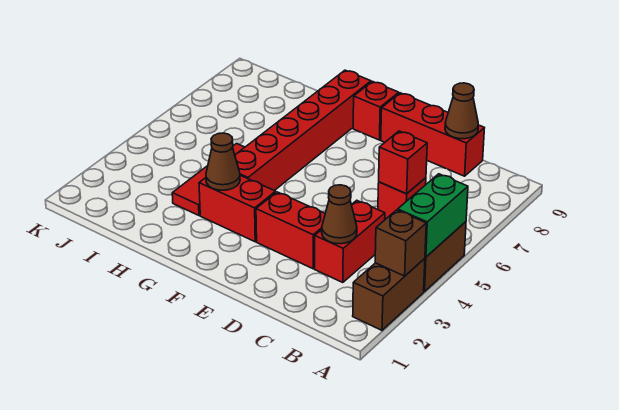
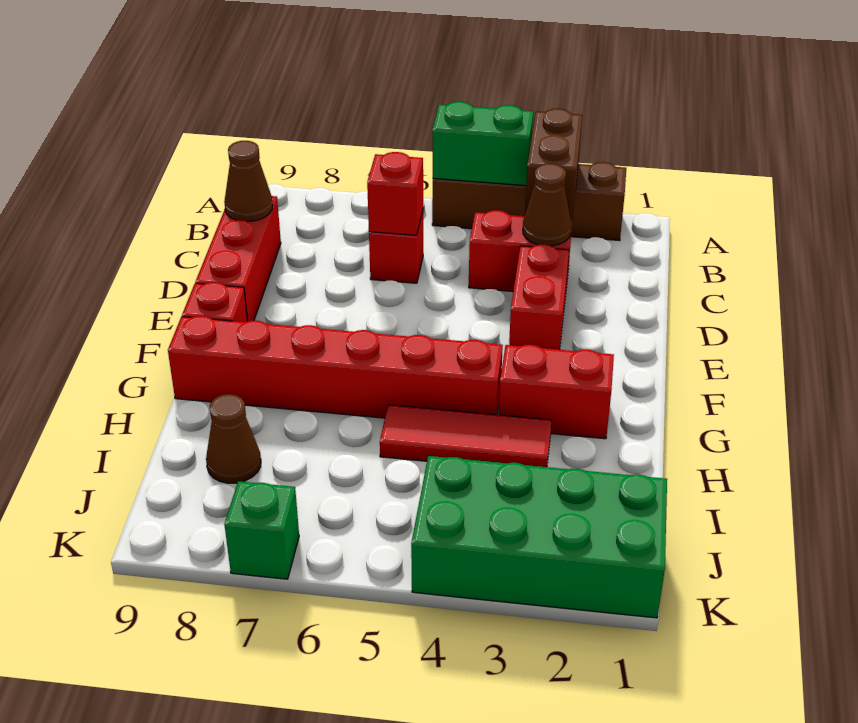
brown 1x1 brick [375,210,426,276] -> brown 1x2 brick [525,109,582,218]
red 1x2 brick [199,175,276,242] -> red 1x2 brick turned to [499,345,614,439]
brown 1x1 cone [206,133,240,190] -> brown 1x1 cone moved to [206,394,261,483]
none -> green 2x4 brick [411,456,667,618]
none -> green 1x1 brick [224,481,299,579]

